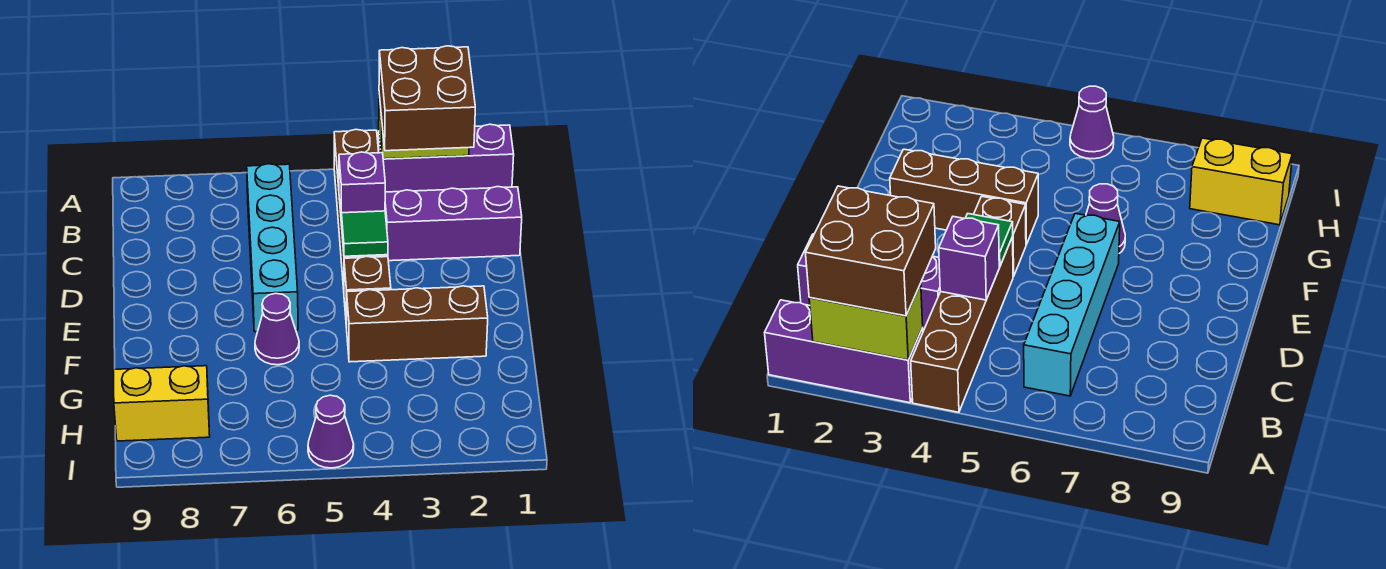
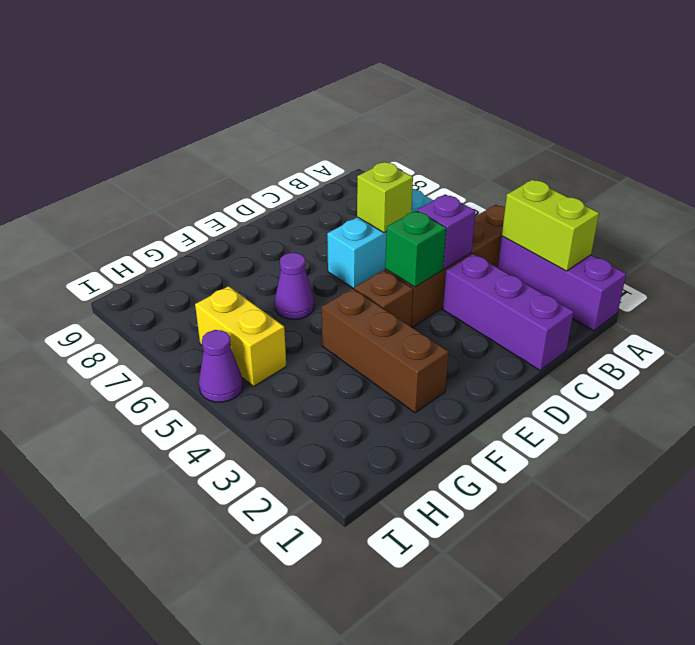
brown 2x2 brick [379,46,475,151] -> none
cyan 1x4 brick [247,164,298,332] -> cyan 1x3 brick [327,189,434,289]
none -> lime 1x1 brick [357,162,413,233]
green 1x1 tile [342,211,388,256] -> green 1x1 brick [385,211,446,287]
yellow 1x2 brick [114,366,210,441] -> yellow 1x2 brick moved to [195,286,286,386]

